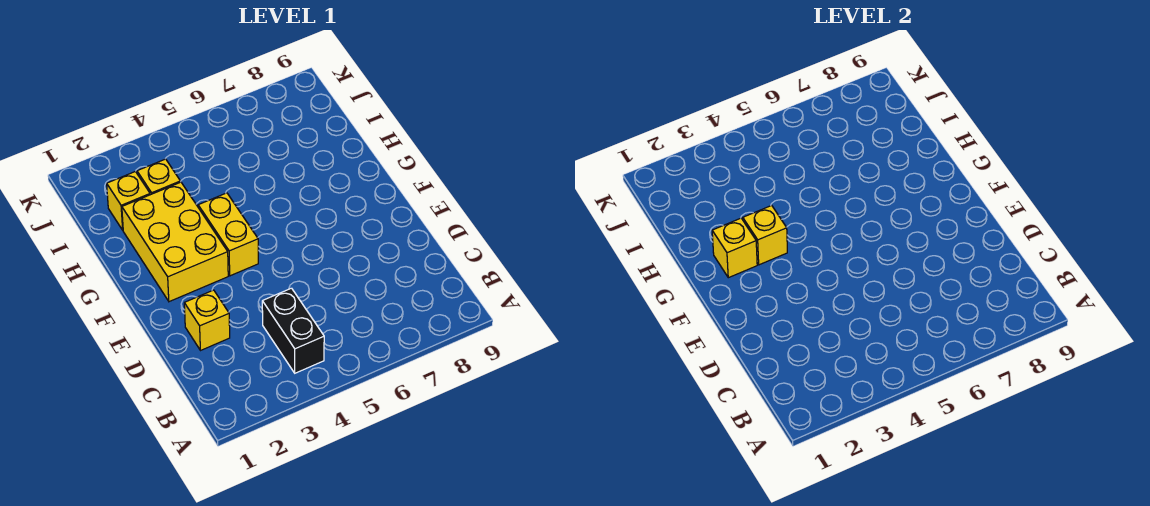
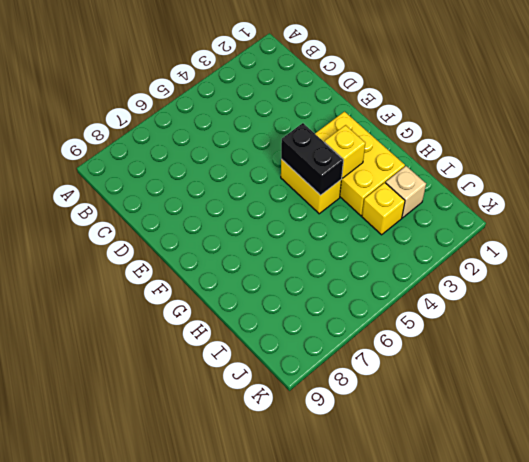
black 1x2 brick [262,288,324,373] -> black 1x2 brick moved to [281,123,343,195]
yellow 1x1 brick [184,290,230,351] -> none
yellow 1x1 brick [712,218,757,278] -> none
yellow 1x1 brick [107,171,150,230] -> tan 1x1 brick [386,166,426,218]

